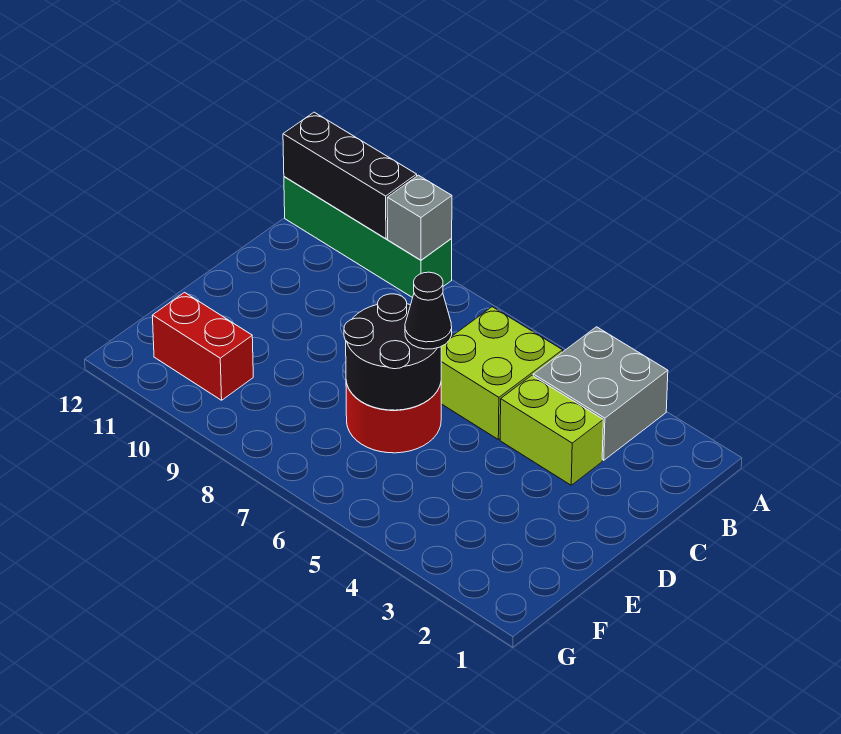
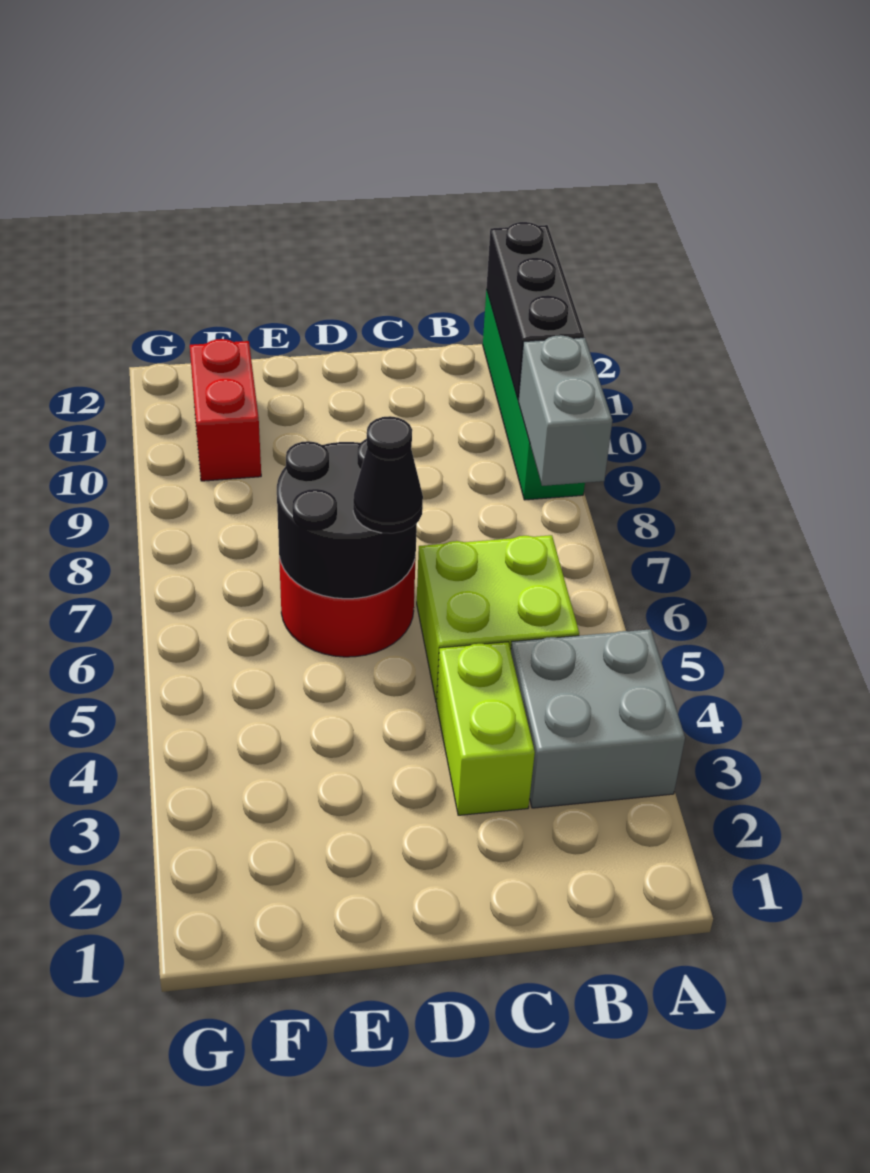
grey 1x1 brick [387,175,452,260] -> grey 1x2 brick [518,335,612,486]

